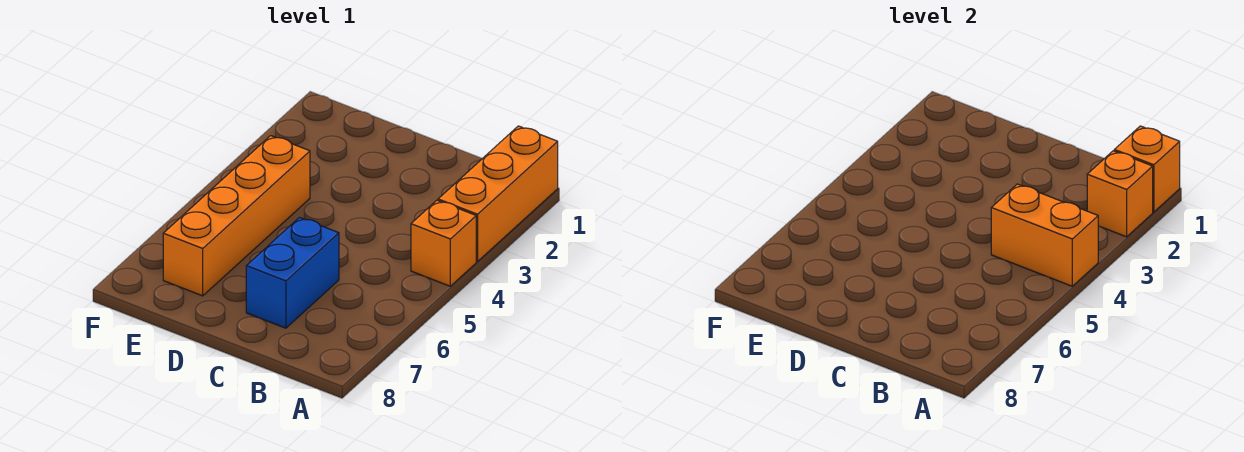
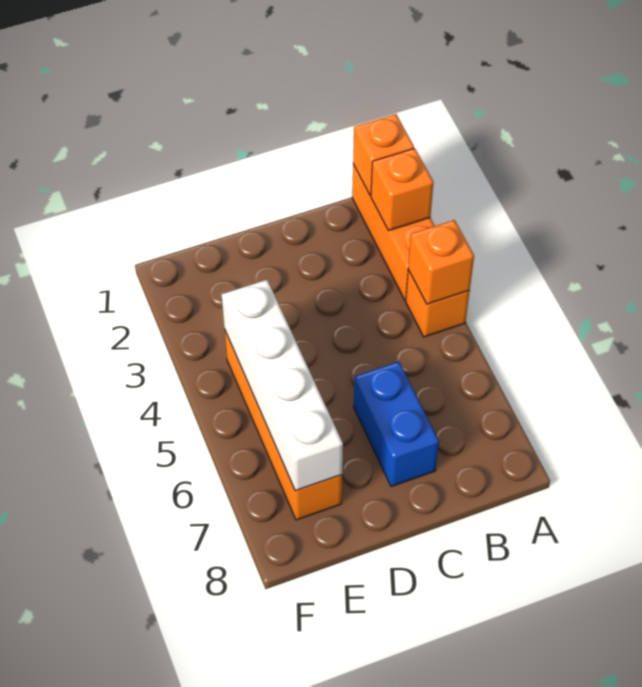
orange 1x2 brick [991,184,1098,286] -> orange 1x1 brick [408,220,474,304]
none -> white 1x4 brick [221,280,343,491]

